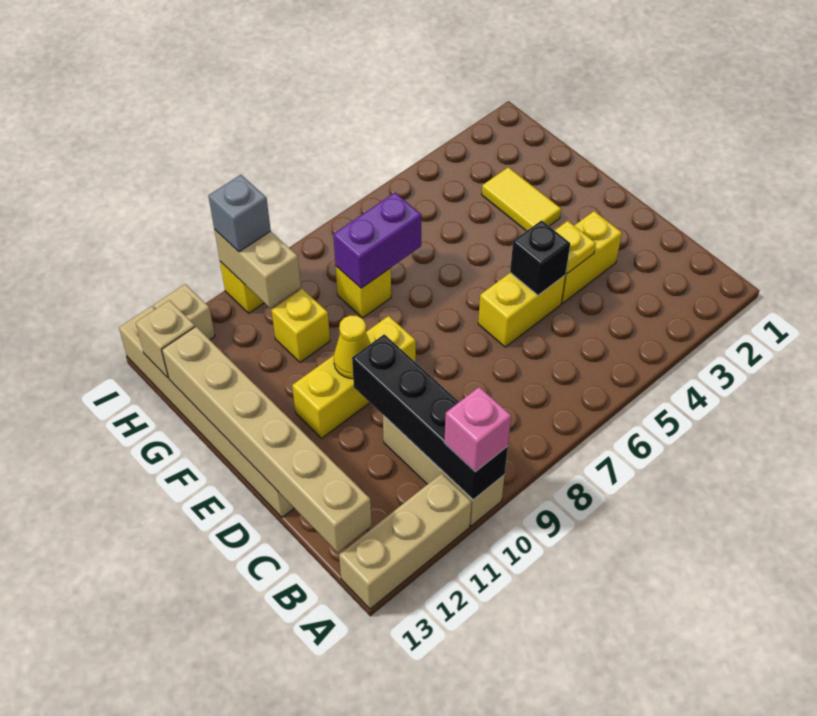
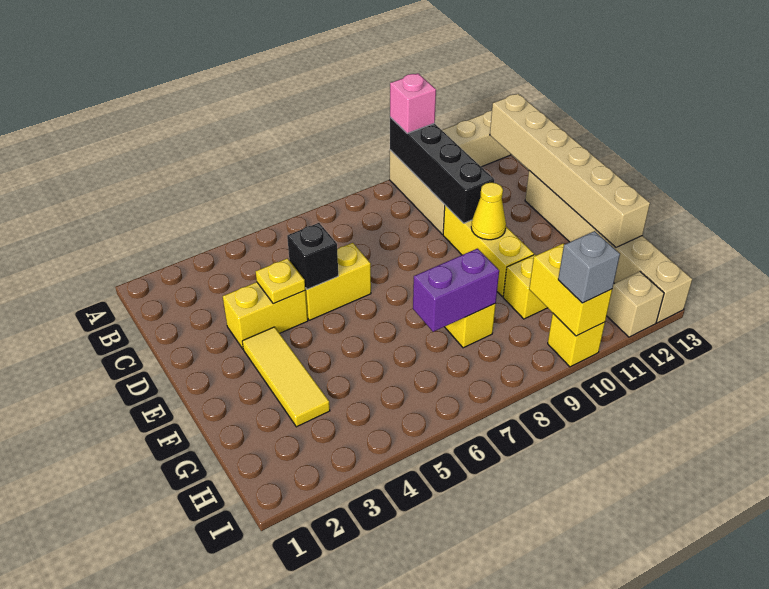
yellow 1x3 brick [292,316,416,438] -> yellow 1x3 brick turned to [443,205,534,296]
yellow 1x2 tile [482,167,561,231] -> yellow 1x3 tile [242,327,330,427]
tan 1x2 brick [214,229,301,308] -> yellow 1x2 brick [529,244,612,336]
tan 1x1 brick [136,300,195,378] -> none

